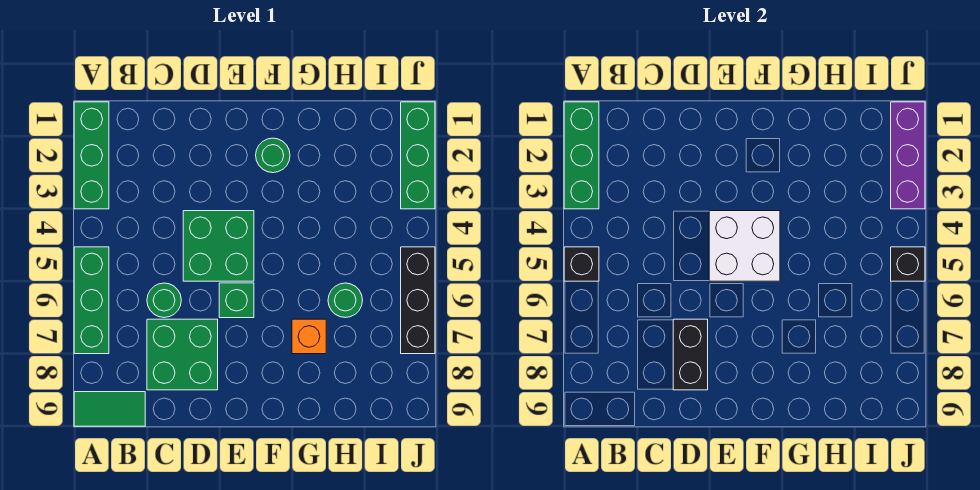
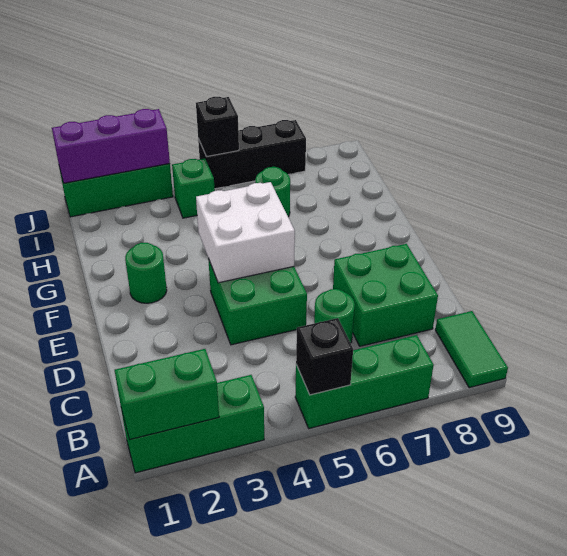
green 1x3 brick [564,102,599,209] -> green 1x2 brick [115,349,219,440]
black 1x2 brick [673,319,708,390] -> none
green 1x1 brick [219,283,254,318] -> green 1x1 brick moved to [172,158,215,218]
orange 1x1 brick [292,319,326,354] -> none

